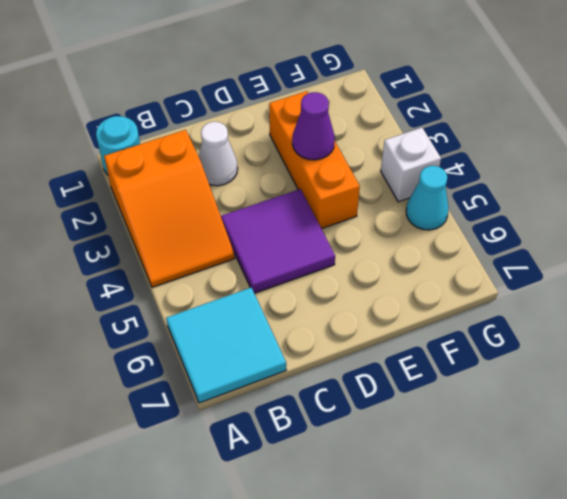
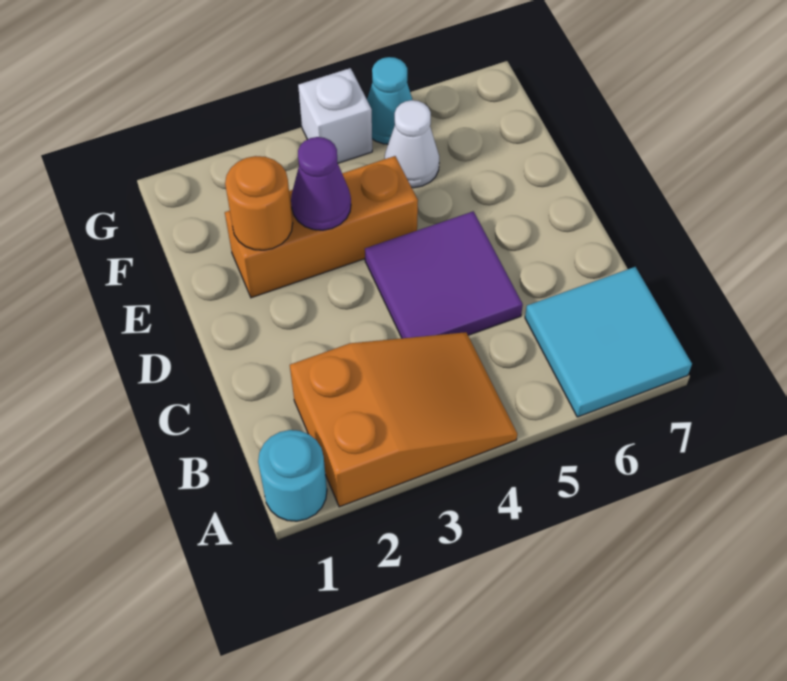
white 1x1 cone [199,122,238,186] -> white 1x1 cone moved to [384,100,439,188]
none -> orange 1x1 round brick [225,156,293,250]

